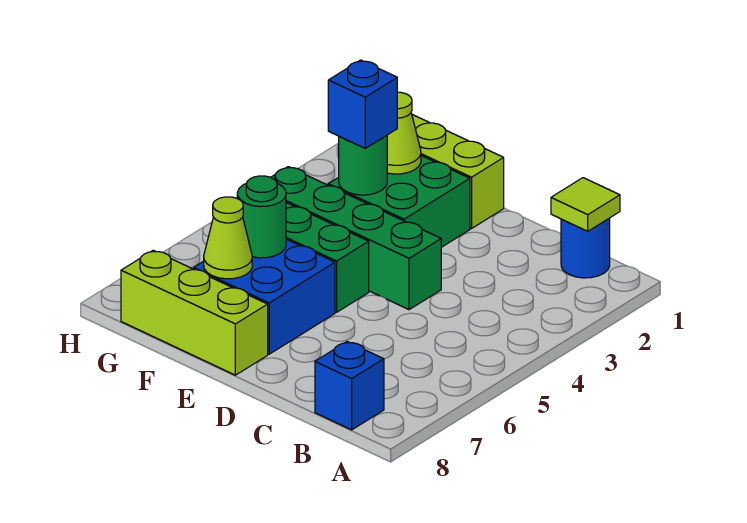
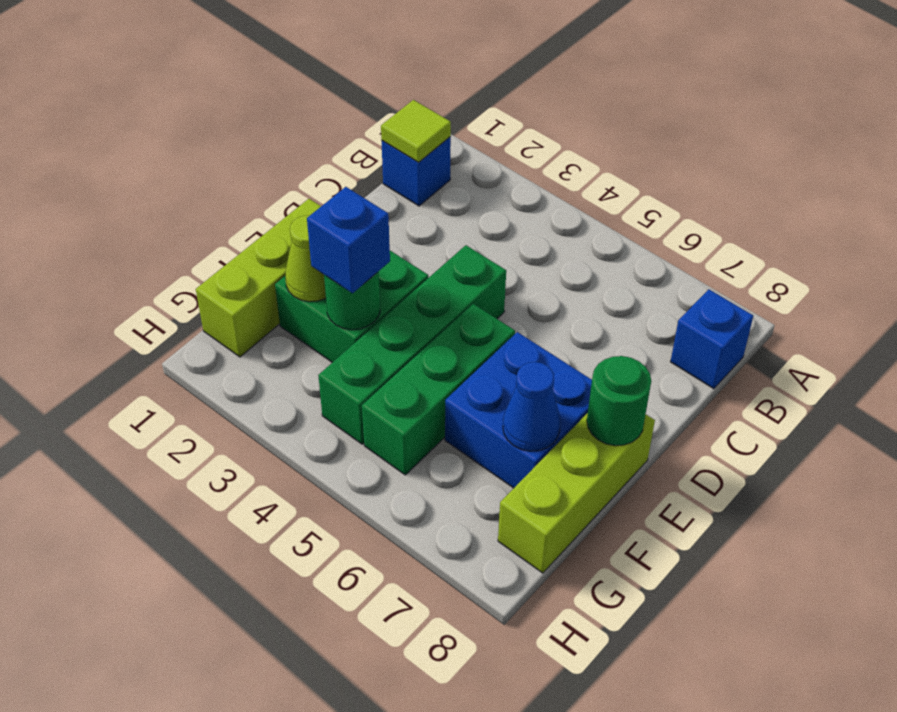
blue 1x1 round brick [561,218,610,278] -> blue 1x1 brick [382,137,451,206]
green 1x1 round brick [237,176,286,258] -> green 1x1 round brick moved to [587,356,651,446]
lime 1x1 cone [204,197,252,279] -> blue 1x1 cone [503,362,561,451]

